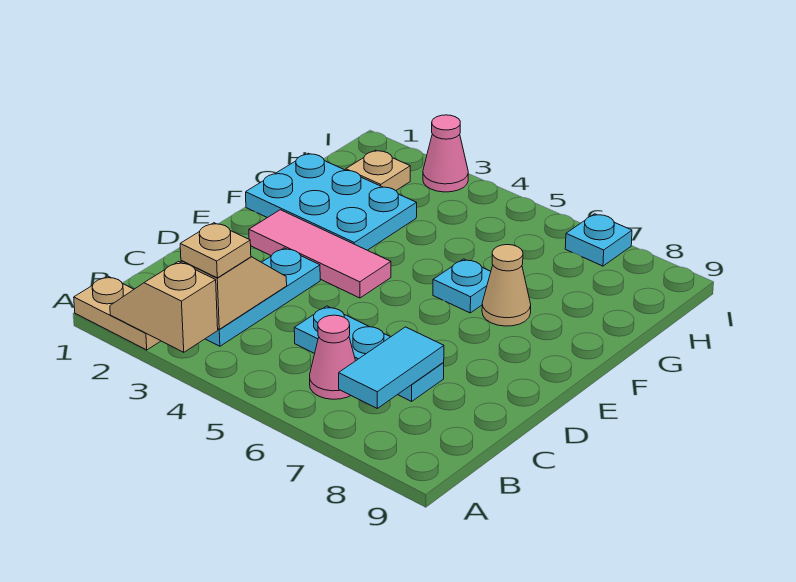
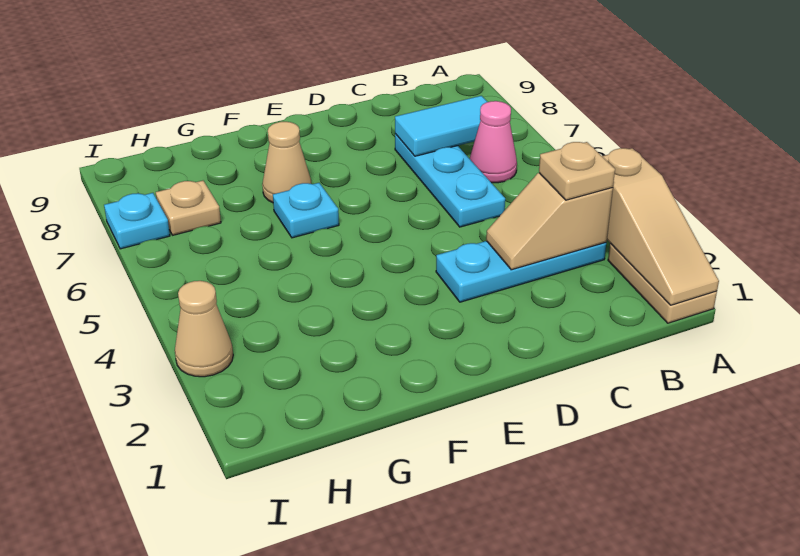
tan 1x2 slope [110,262,218,352] -> tan 1x3 slope [602,148,719,305]
pink 1x3 tile [249,210,391,298] -> none
cyan 2x3 plate [246,153,417,250] -> none
tan 1x1 plate [346,150,410,191] -> tan 1x1 plate moved to [156,181,221,235]
pink 1x1 cone [423,115,468,192] -> tan 1x1 cone [175,281,233,377]

